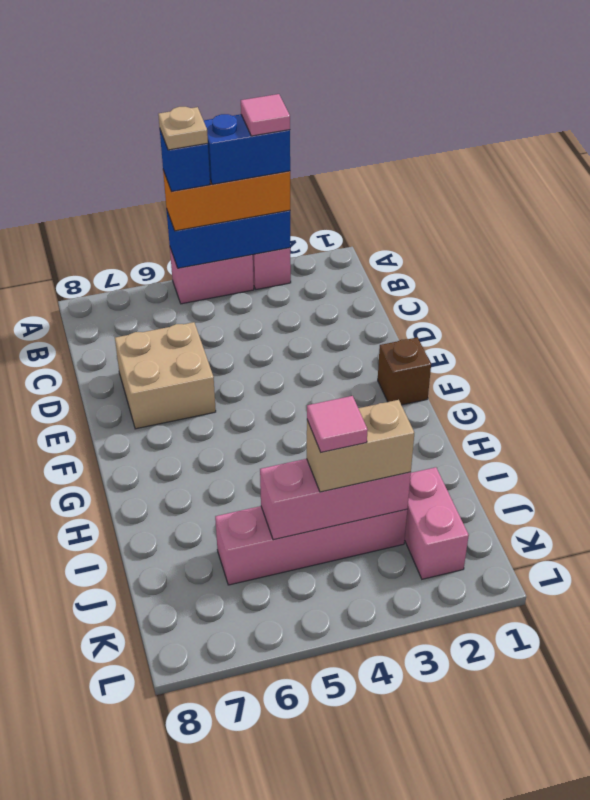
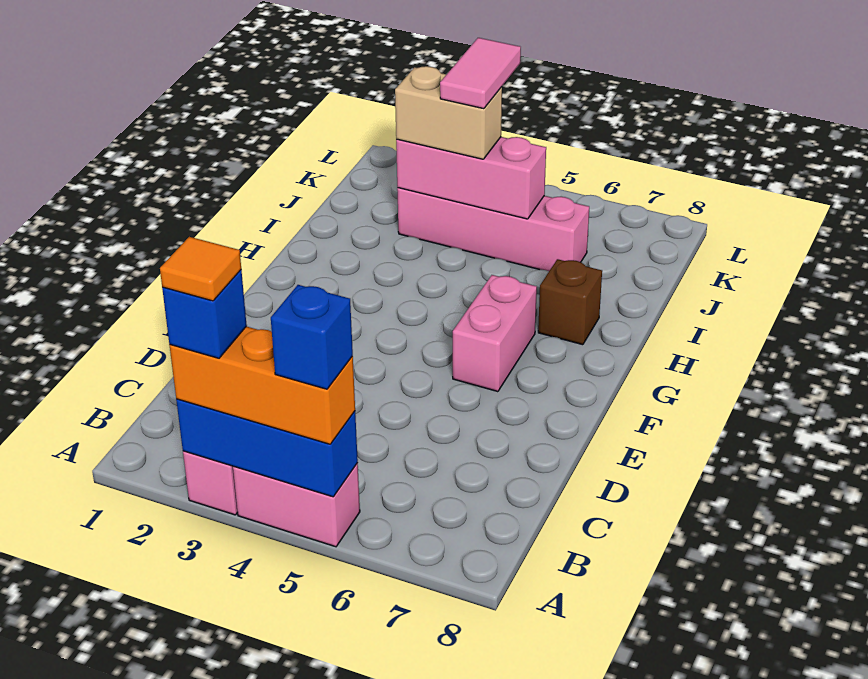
blue 1x2 brick [204,114,290,184] -> blue 1x1 brick [162,270,247,358]
pink 1x1 tile [241,94,290,136] -> orange 1x1 tile [160,237,241,301]
tan 1x1 plate [158,107,208,150] -> none
tan 2x2 brick [115,322,216,429] -> none
brown 1x1 brick [378,338,431,405] -> brown 1x1 brick moved to [538,259,602,345]
pink 1x2 brick [405,467,469,579] -> pink 1x2 brick moved to [453,275,537,392]
pink 1x1 tile [307,396,368,452] -> pink 1x2 tile [440,38,521,109]

